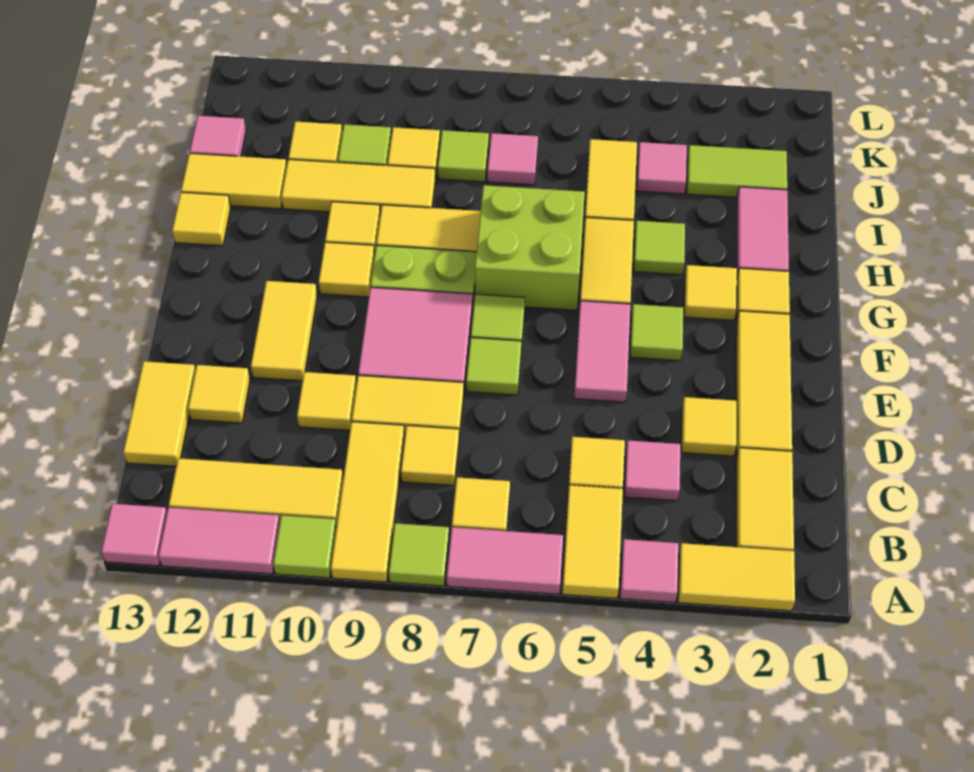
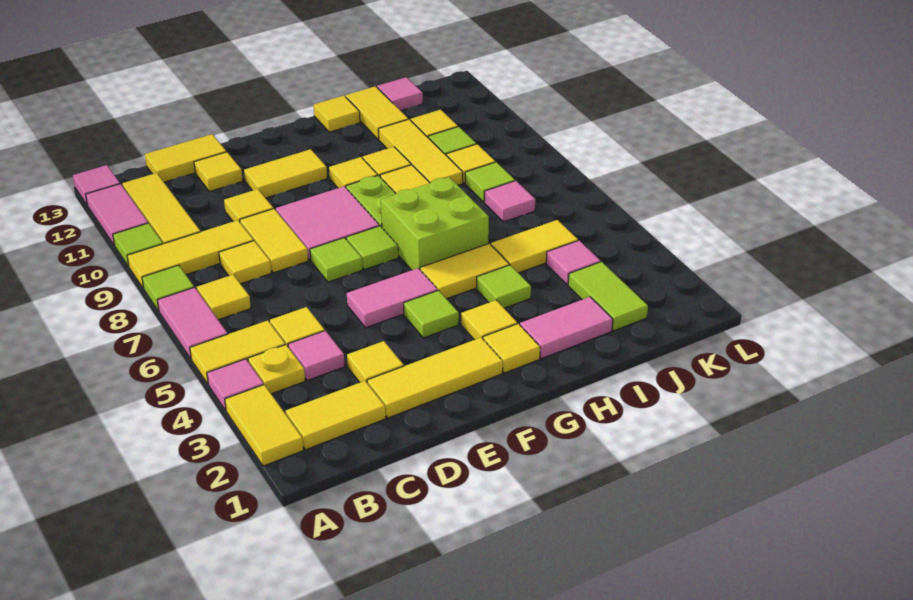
none -> yellow 1x1 plate [248,345,305,394]

